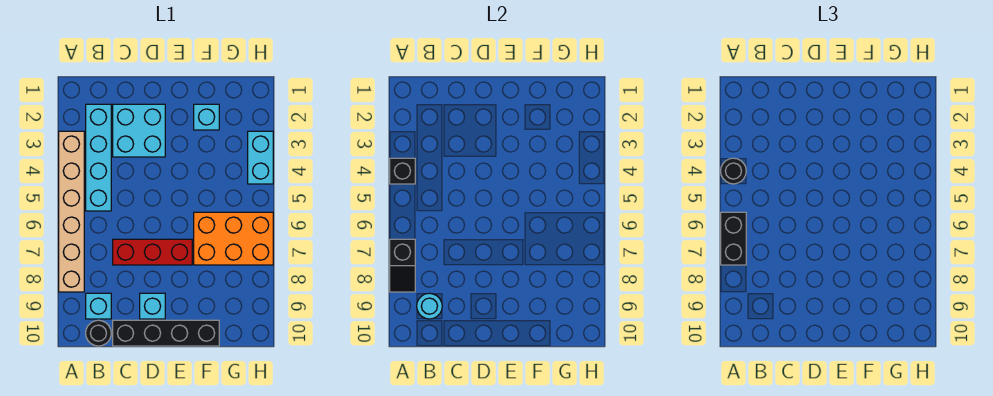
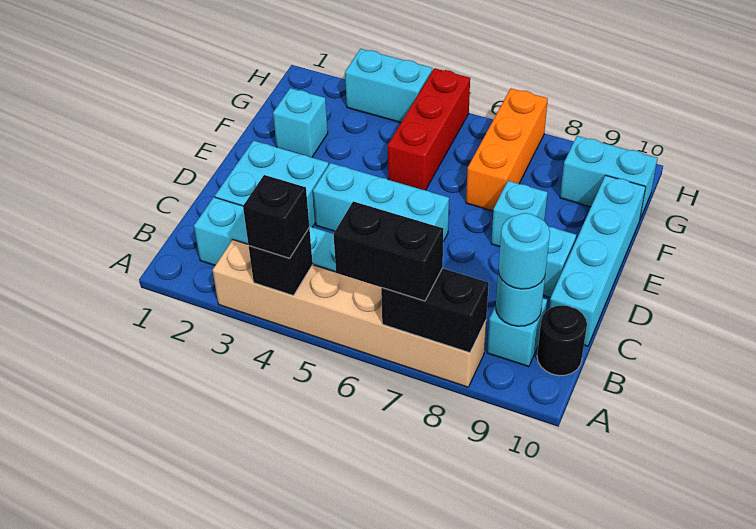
black 1x1 round brick [721,158,746,184] -> black 1x1 brick [243,175,309,258]
black 1x2 slope [390,239,415,292] -> black 1x2 brick [381,268,489,353]
none -> cyan 1x1 round brick [498,213,550,289]
red 1x3 brick [113,239,192,265] -> red 1x3 brick moved to [388,68,470,190]
black 1x4 brick [113,320,219,346] -> cyan 1x4 brick [549,175,646,346]
none -> cyan 1x3 brick [313,163,449,241]
none -> cyan 1x1 brick [491,181,548,247]
orange 2x3 brick [194,212,273,265] -> orange 1x3 brick [466,89,548,211]
none -> cyan 1x2 brick [560,136,658,219]

